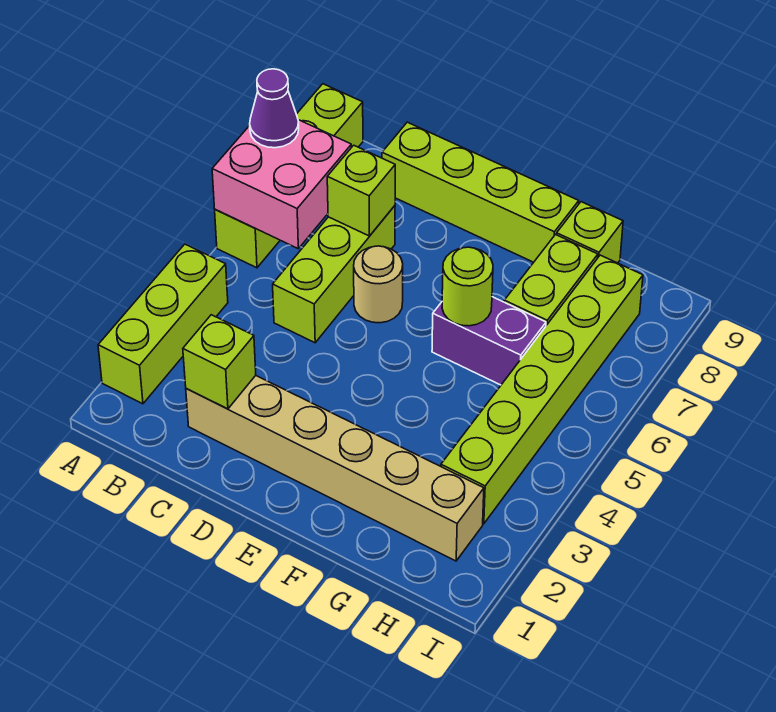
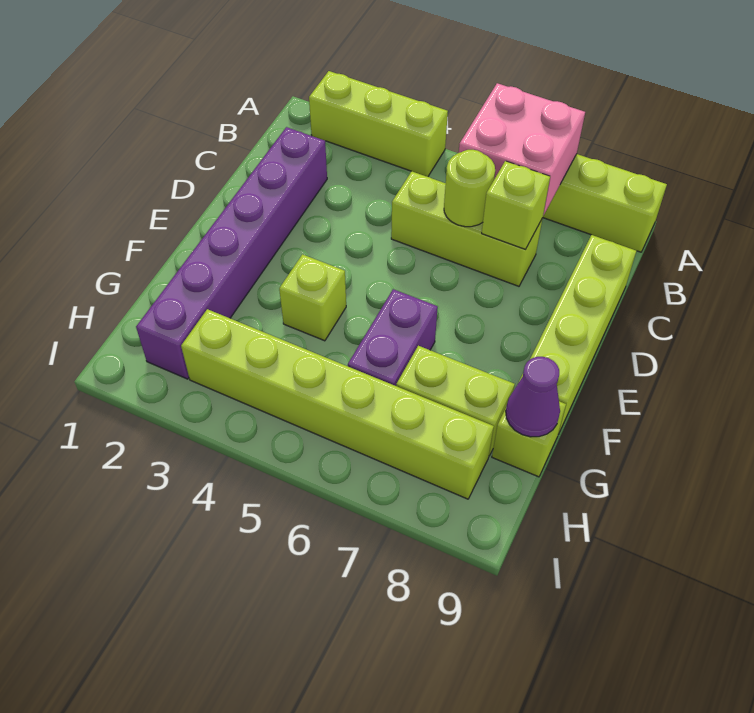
purple 1x1 cone [250,69,299,148] -> purple 1x1 cone moved to [506,357,560,437]
tan 1x6 brick [186,376,484,561] -> purple 1x6 brick [136,127,327,379]
lime 1x1 brick [183,315,256,409] -> lime 1x1 brick moved to [279,254,346,341]
tan 1x1 round brick [354,246,403,323] -> none
lime 1x1 round brick [442,247,493,326] -> lime 1x1 round brick moved to [444,150,495,227]

